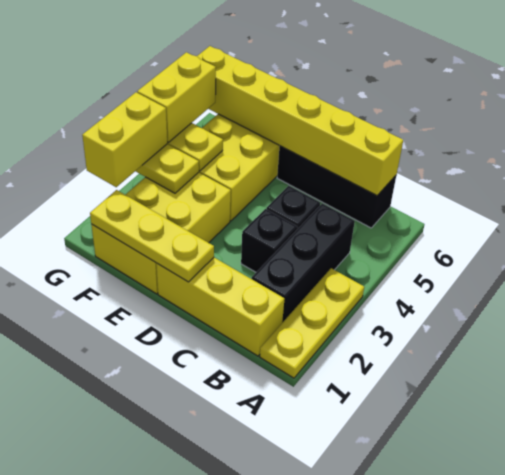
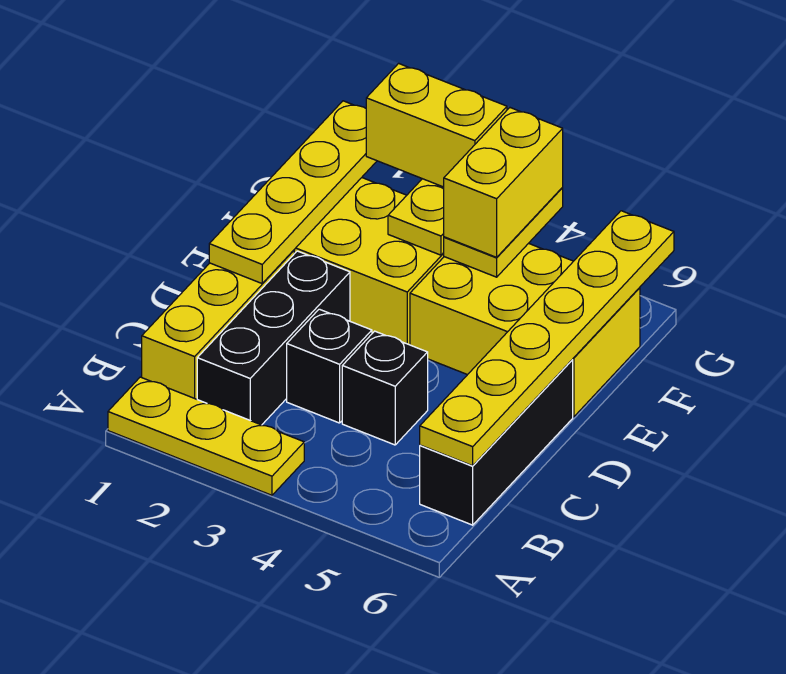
black 1x3 brick [252,204,355,323] -> black 1x3 brick turned to [197,251,350,425]
yellow 1x6 brick [197,46,403,196] -> yellow 1x6 plate [420,211,674,466]
yellow 1x3 plate [90,190,214,282] -> yellow 1x4 plate [209,101,377,283]
yellow 1x2 brick [137,52,216,142] -> yellow 1x2 brick turned to [444,108,563,257]

